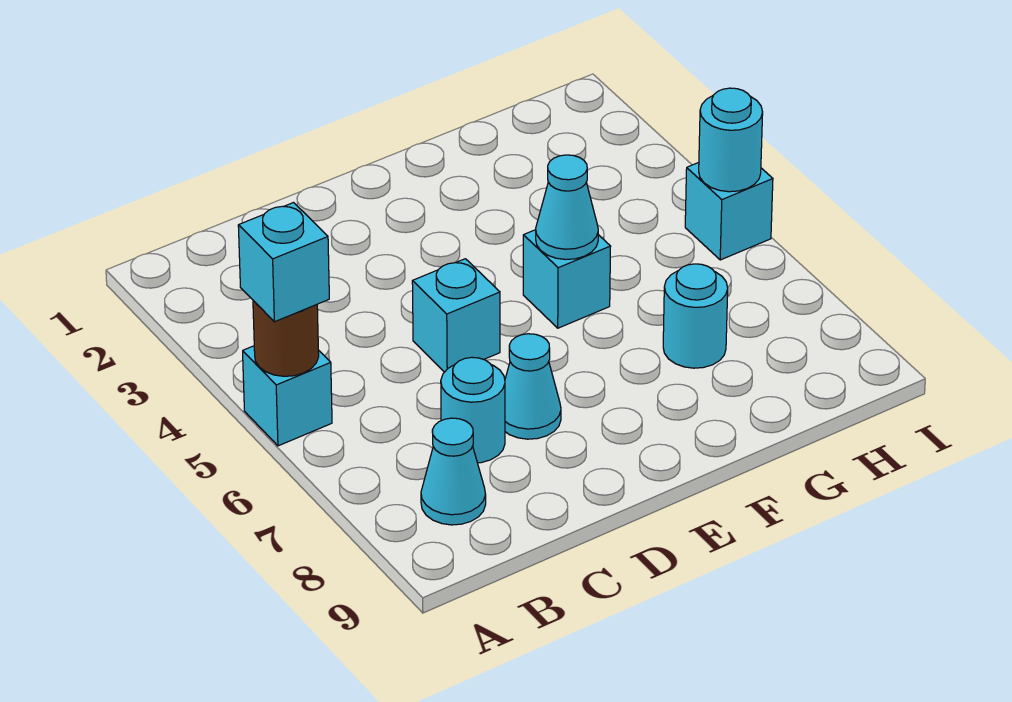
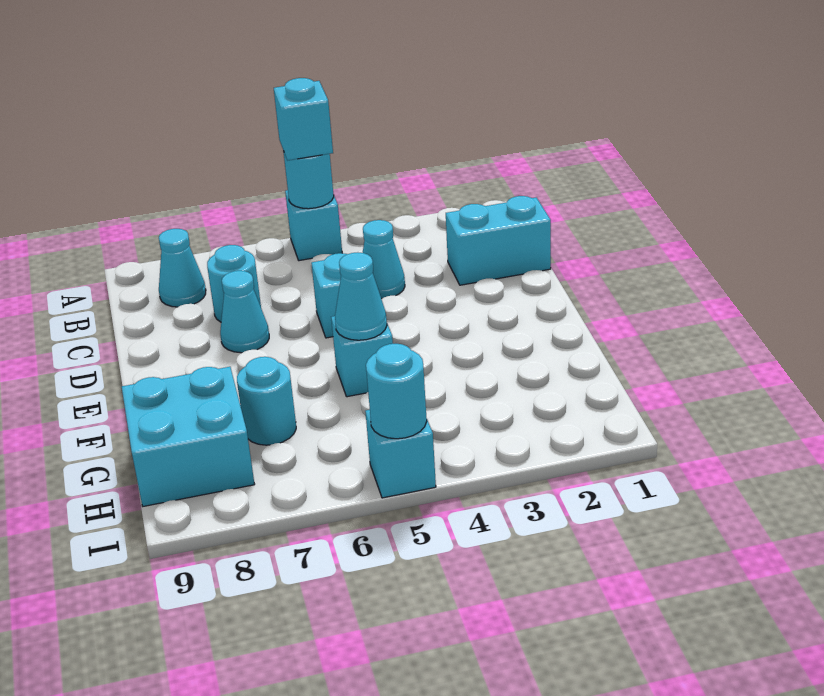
brown 1x1 round brick [253,301,319,376] -> cyan 1x1 round brick [283,151,334,209]
none -> cyan 1x2 brick [446,196,551,285]
none -> cyan 1x1 cone [363,220,405,299]
none -> cyan 2x2 brick [122,367,255,506]

